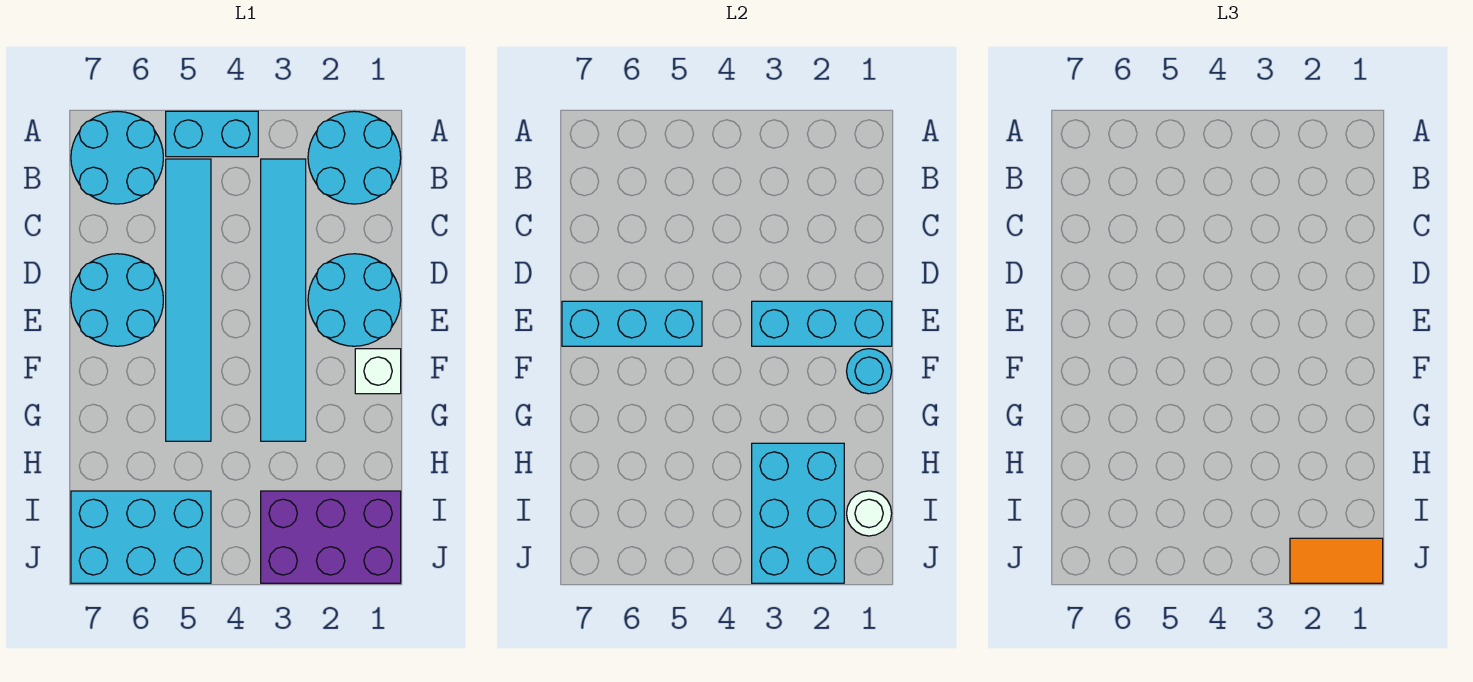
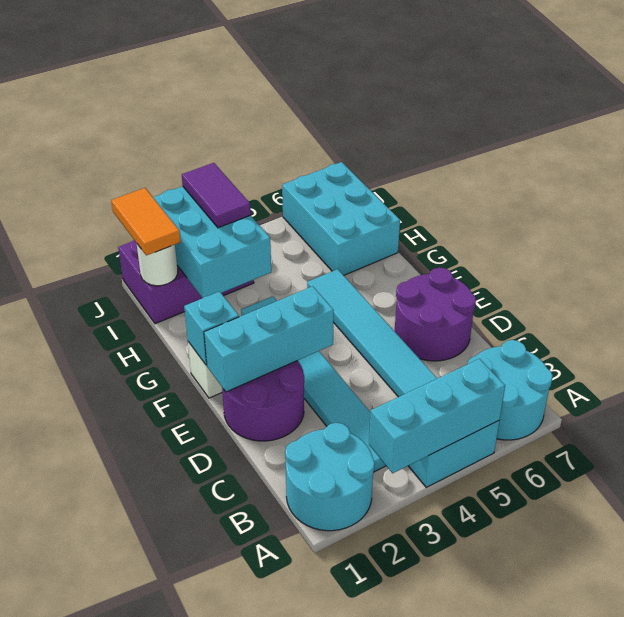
cyan 2x2 round brick [308,254,401,346] -> purple 2x2 round brick [222,361,304,441]
cyan 2x2 round brick [71,254,163,346] -> purple 2x2 round brick [395,268,476,361]
cyan 1x3 brick [562,301,702,346] -> cyan 1x3 brick moved to [369,359,505,473]
cyan 1x1 round brick [847,349,892,394] -> cyan 1x1 brick [184,292,239,365]
none -> purple 1x2 tile [182,163,251,228]
cyan 2x3 brick [71,491,211,583] -> cyan 2x3 brick turned to [282,162,400,275]
orange 1x2 tile [1290,538,1383,583] -> orange 1x2 tile turned to [111,188,181,255]

